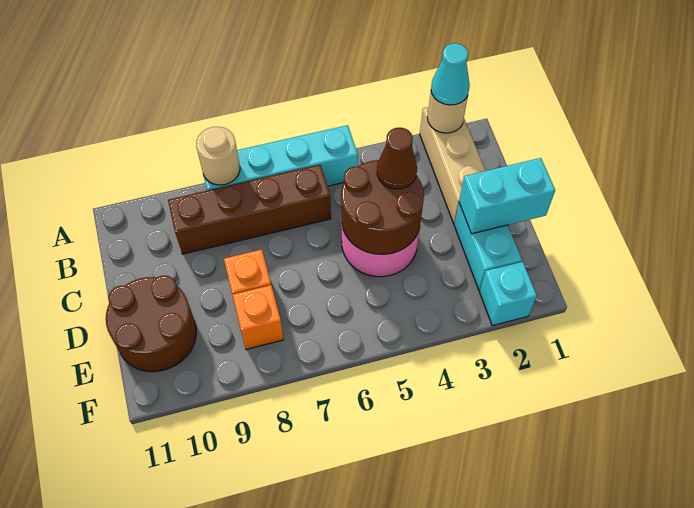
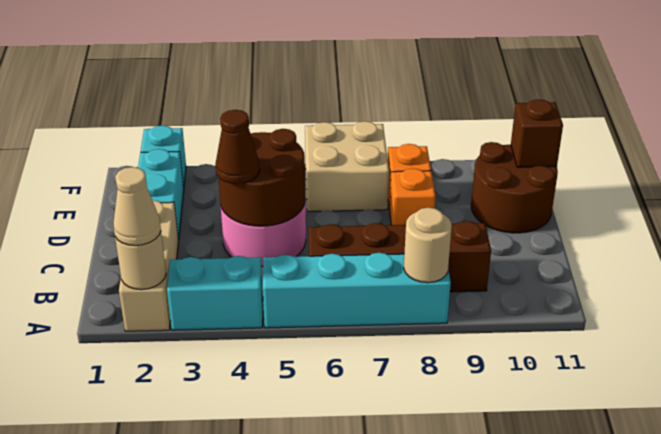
cyan 1x1 cone [431,43,470,105] -> tan 1x1 cone [113,167,161,246]
cyan 1x2 brick [459,158,555,234] -> cyan 1x2 brick moved to [167,256,263,330]
none -> tan 2x2 brick [305,121,389,212]
none -> brown 1x1 brick [511,99,563,167]

